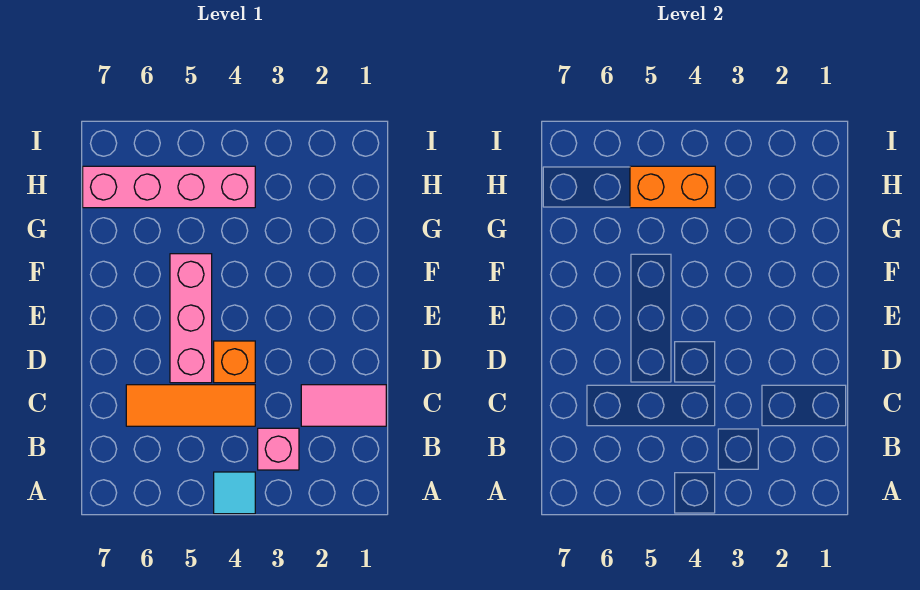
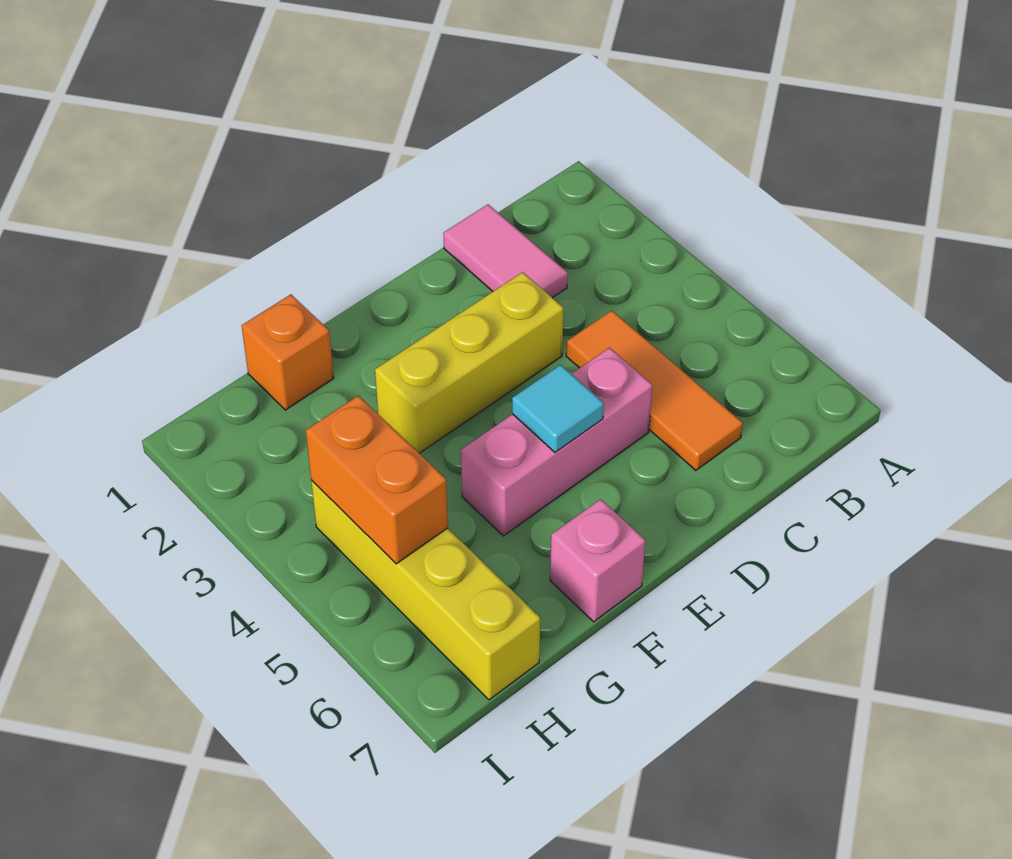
cyan 1x1 tile [214,472,255,514] -> cyan 1x1 tile moved to [512,365,604,452]
pink 1x1 brick [258,428,299,470] -> pink 1x1 brick moved to [550,499,646,622]
none -> yellow 1x3 brick [375,272,563,453]
orange 1x1 brick [214,341,255,383] -> orange 1x1 brick moved to [242,294,334,410]
pink 1x4 brick [83,166,255,208] -> yellow 1x4 brick [311,480,540,700]

